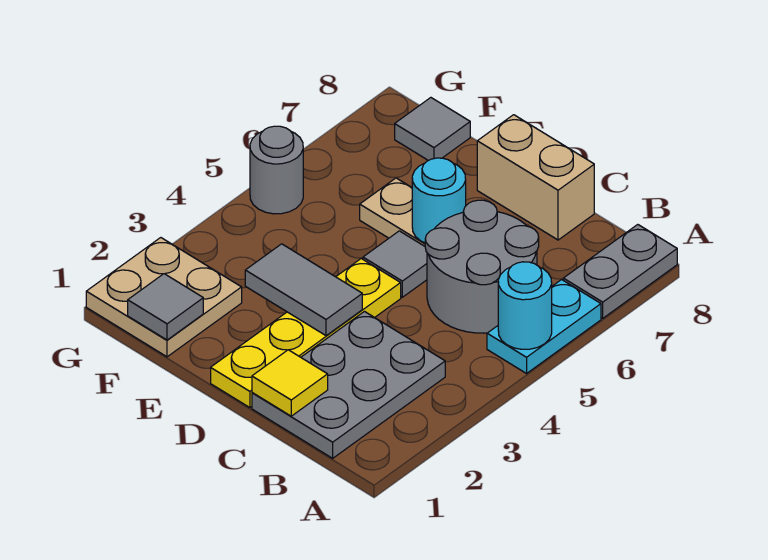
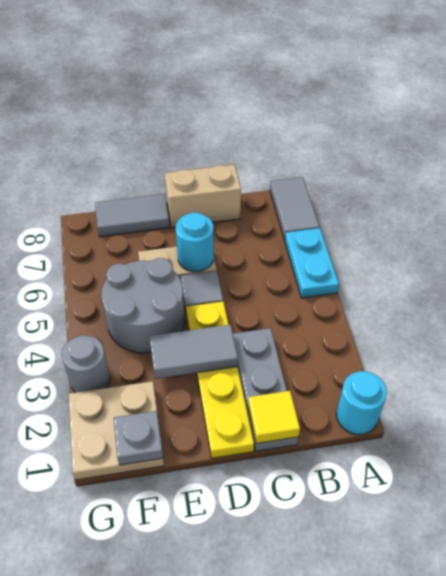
cyan 1x1 round brick [498,262,552,349] -> cyan 1x1 round brick moved to [336,371,387,434]
grey 1x2 plate [563,225,677,318] -> grey 1x2 tile [270,177,320,240]
grey 2x3 plate [252,312,445,458] -> grey 1x3 plate [233,328,299,451]
grey 2x2 round brick [425,200,539,333] -> grey 2x2 round brick moved to [101,258,185,353]
grey 1x1 tile [128,274,203,340] -> grey 1x1 plate [114,411,163,465]
grey 1x1 tile [395,98,470,161] -> grey 1x2 tile [95,194,170,237]
grey 1x1 round brick [250,126,303,214] -> grey 1x1 round brick moved to [62,335,110,393]

